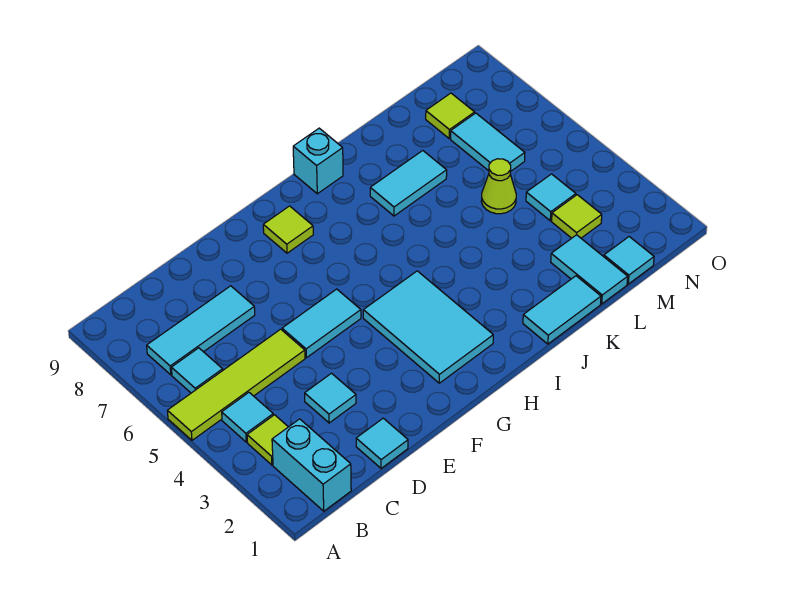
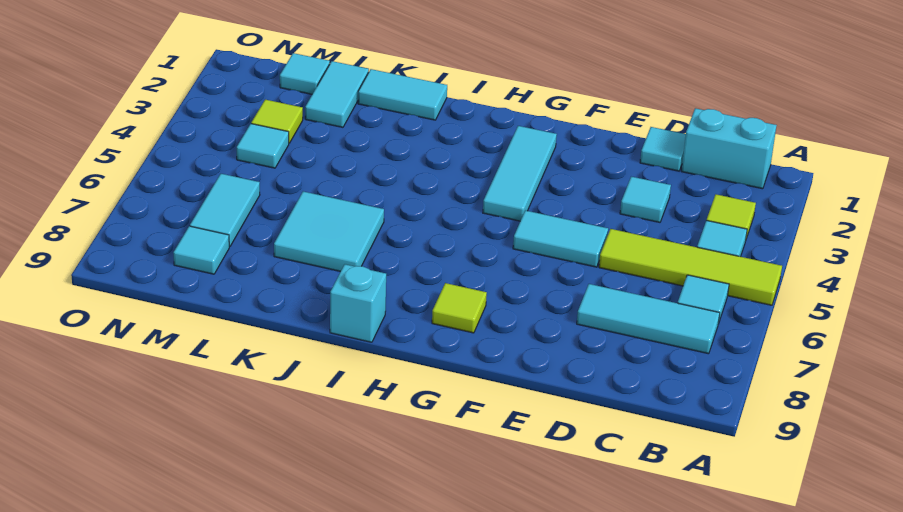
cyan 1x2 brick [272,419,351,511] -> cyan 1x2 brick turned to [682,108,777,189]
cyan 2x3 tile [363,271,493,383] -> cyan 1x3 tile [483,126,557,221]
cyan 1x2 tile [370,151,447,216] -> cyan 2x2 tile [274,191,384,271]
lime 1x1 cone [481,159,516,214] -> none
lime 1x1 tile [426,93,475,139] -> cyan 1x1 tile [173,226,229,274]

